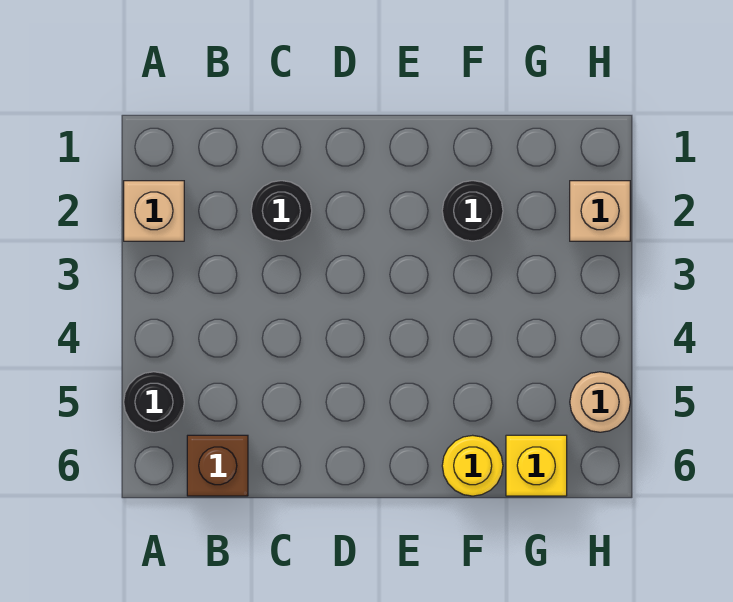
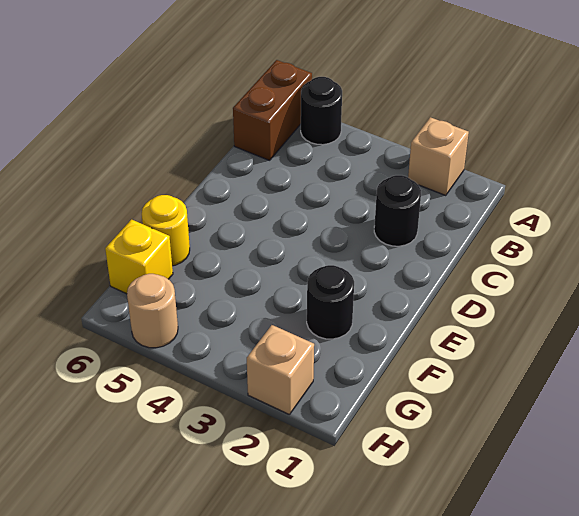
brown 1x1 brick [187,435,248,496] -> brown 1x2 brick [233,60,312,160]

